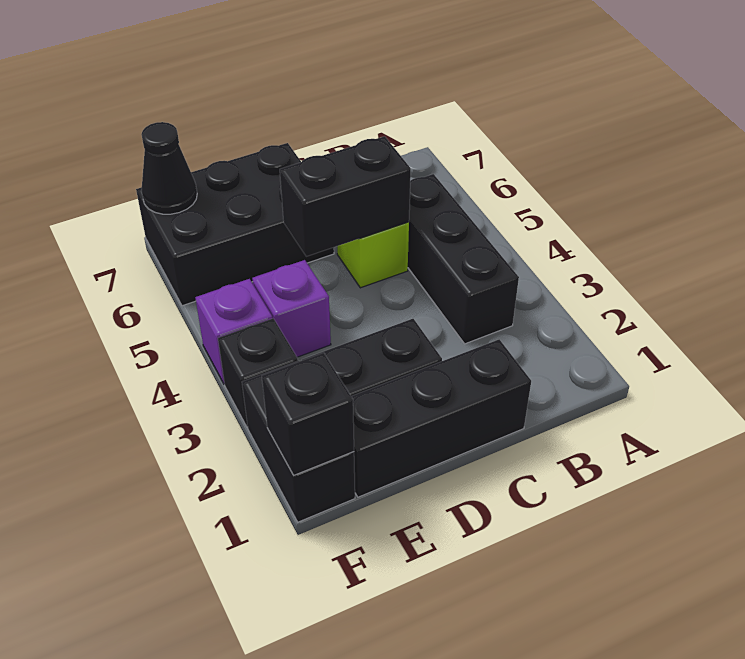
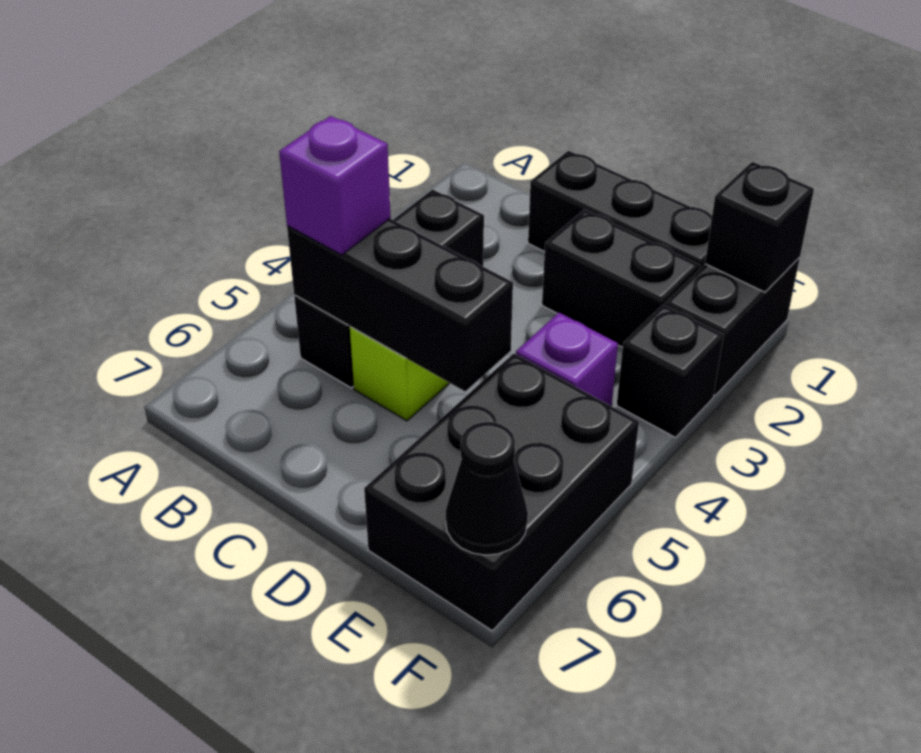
black 1x2 brick [280,136,411,256] -> black 1x3 brick [287,219,513,391]
black 2x3 brick [136,143,334,306] -> black 2x3 brick turned to [364,353,639,631]
purple 1x1 brick [195,279,272,383] -> purple 1x1 brick moved to [279,116,391,255]

